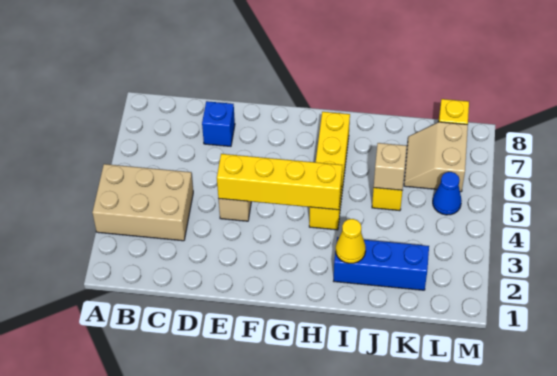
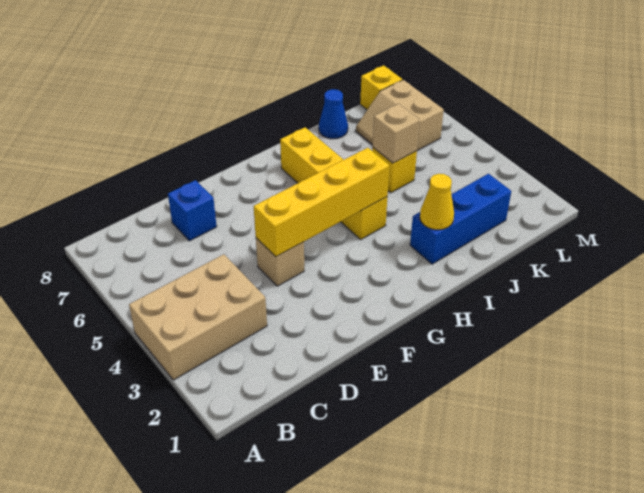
blue 1x1 cone [433,172,462,215] -> blue 1x1 cone moved to [319,89,348,139]

